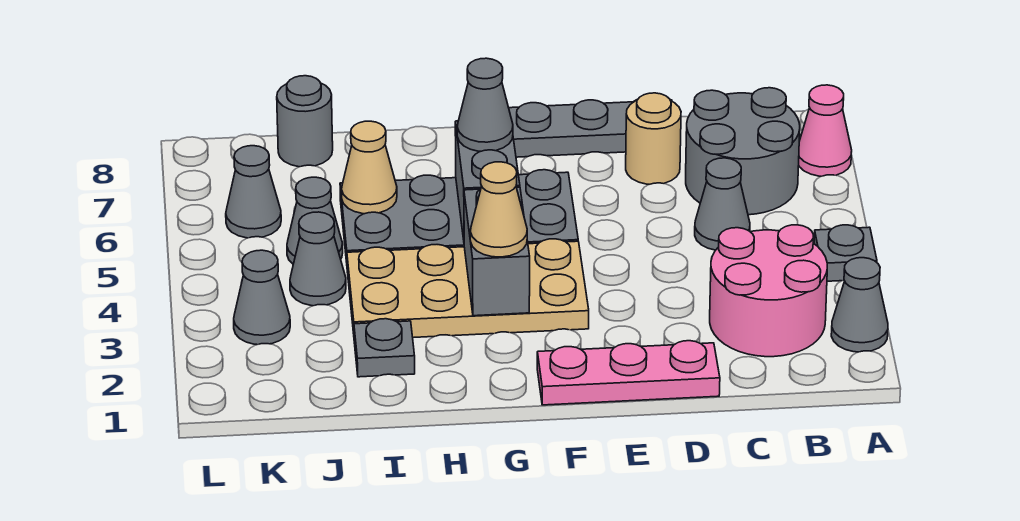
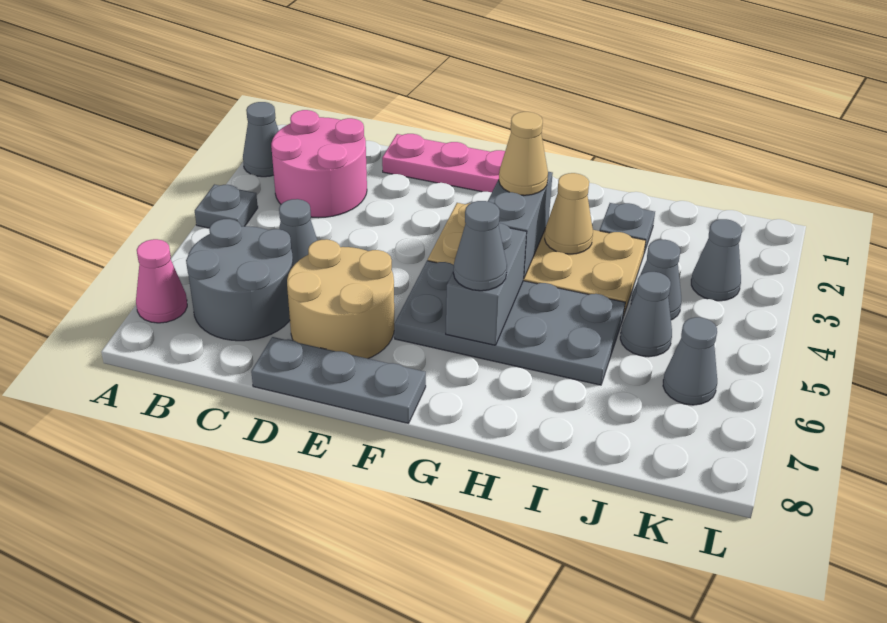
tan 1x1 round brick [626,93,681,184] -> tan 2x2 round brick [287,239,394,359]
tan 1x1 cone [342,121,397,214] -> tan 1x1 cone moved to [545,173,593,254]
grey 1x1 round brick [277,76,333,167] -> none

